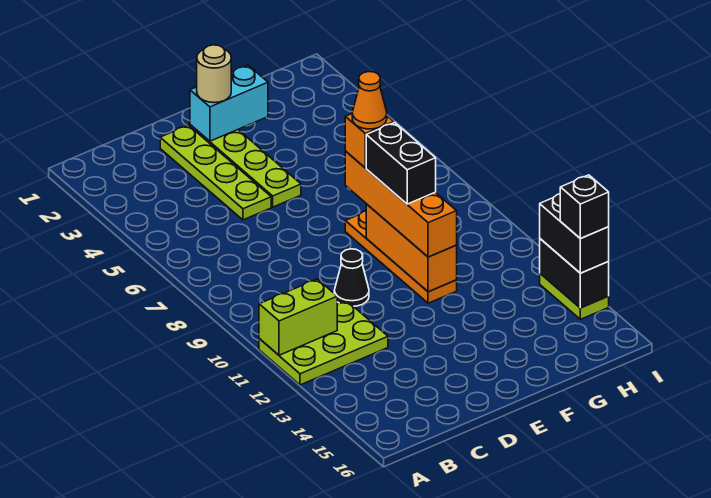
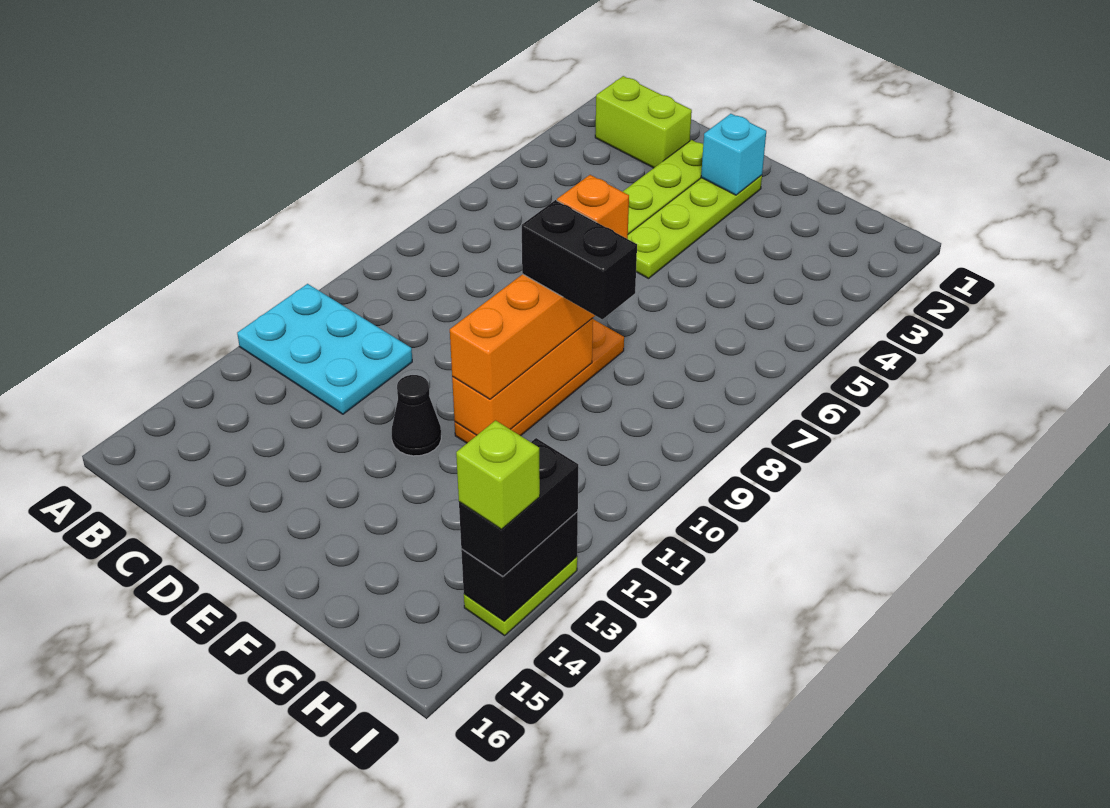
lime 2x3 plate [259,301,388,385] -> cyan 2x3 plate [237,284,412,414]
lime 1x2 brick [259,279,337,355] -> lime 1x2 brick moved to [595,76,692,168]
black 1x1 cone [334,249,369,306] -> black 1x1 cone moved to [392,375,441,456]
cyan 1x2 brick [190,65,268,141] -> cyan 1x1 brick [701,114,766,195]
tan 1x1 round brick [197,45,231,103] -> none
orange 1x1 cone [352,72,387,129] -> none
black 1x2 brick [366,123,436,204] -> black 1x2 brick turned to [522,200,637,319]
black 1x1 brick [560,175,609,239] -> lime 1x1 brick [456,420,540,529]

